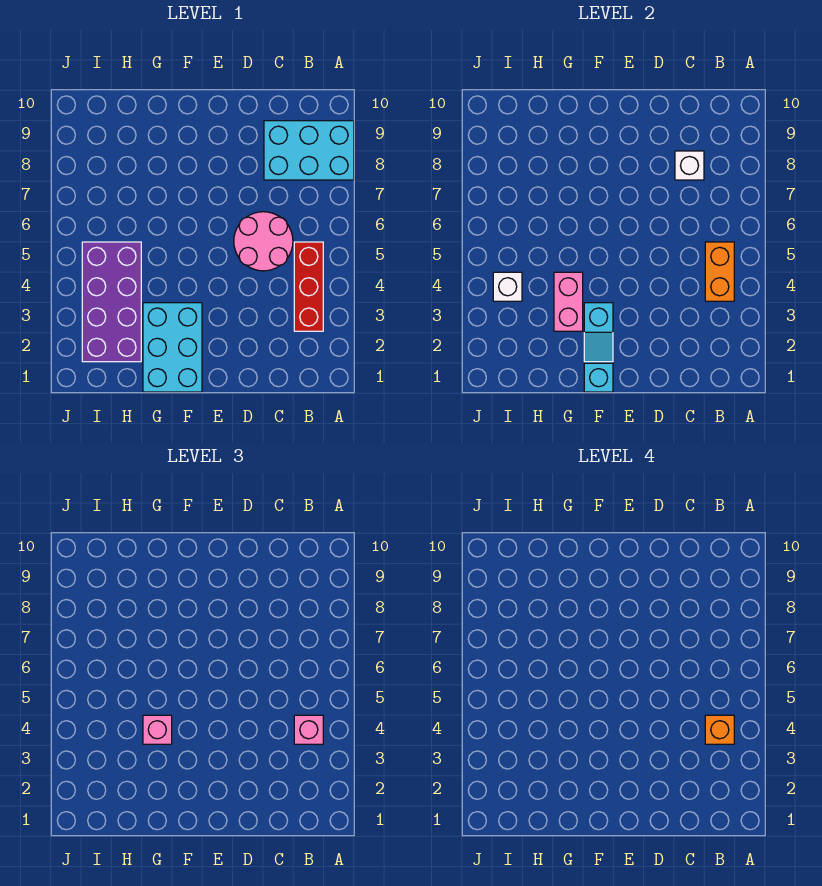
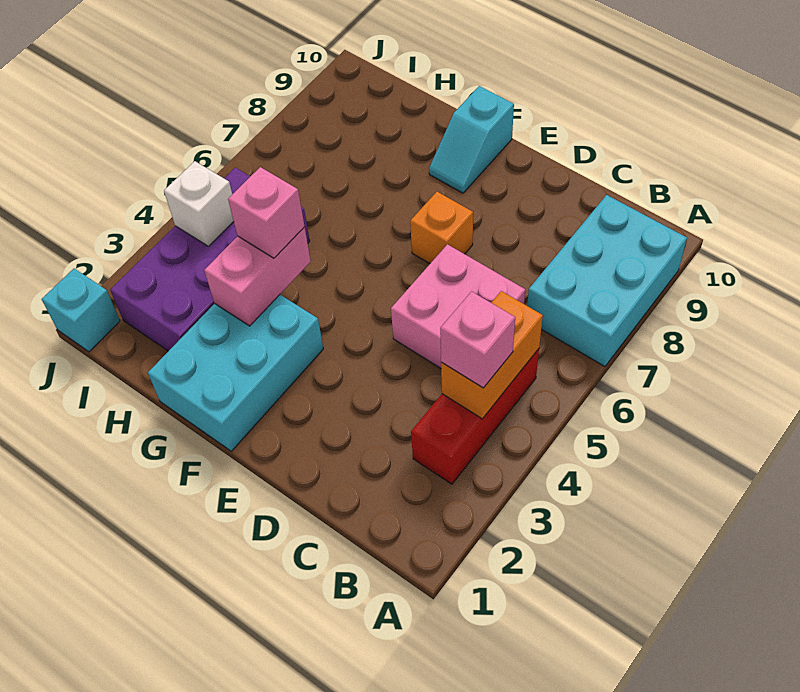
cyan 2x3 brick [264,121,354,180] -> cyan 2x3 brick turned to [527,195,687,366]
orange 1x1 brick [705,715,734,744] -> orange 1x1 brick moved to [410,192,473,264]
pink 2x2 round brick [234,212,293,271] -> pink 2x2 brick [391,244,525,368]
white 1x1 brick [675,151,704,180] -> none
cyan 1x1 brick [584,363,613,392] -> cyan 1x1 brick moved to [42,269,120,352]
cyan 1x2 slope [584,303,613,362] -> cyan 1x2 slope moved to [429,86,514,193]

